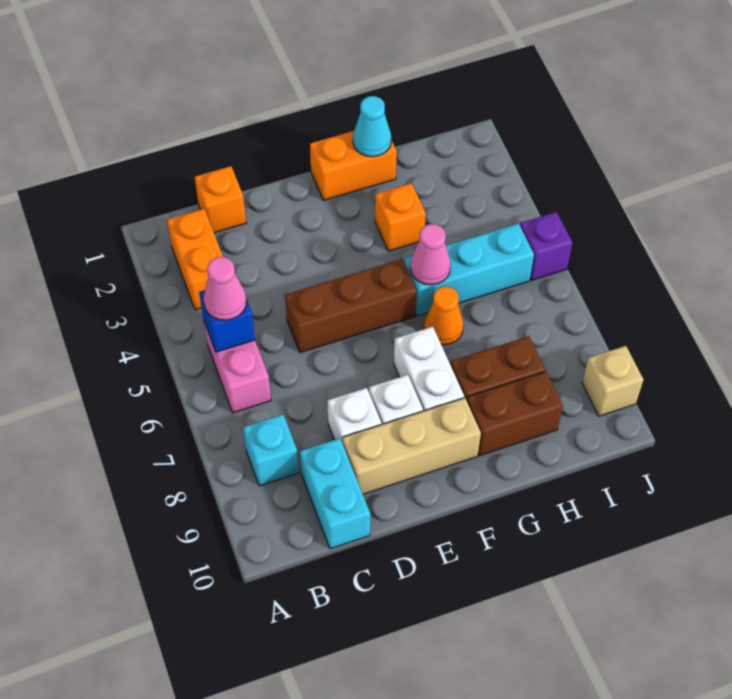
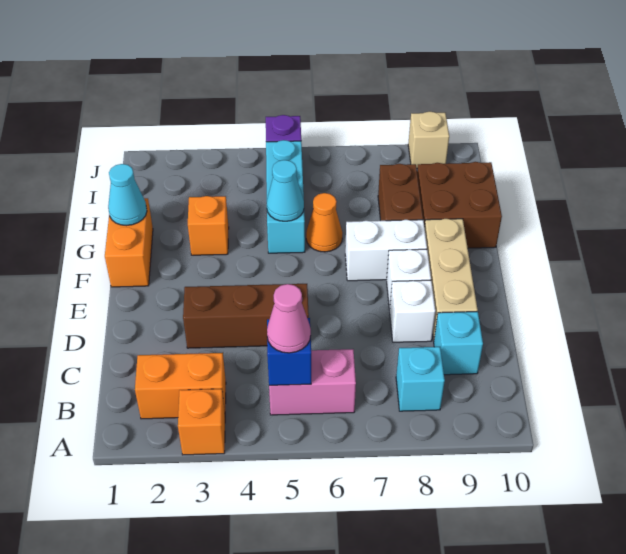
orange 1x1 brick [195,166,246,233] -> orange 1x1 brick moved to [178,389,225,455]
cyan 1x2 brick [300,438,370,549] -> cyan 1x1 brick [434,312,483,375]
brown 1x3 brick [285,259,417,353] -> brown 1x3 brick turned to [183,284,309,348]
pink 1x1 cone [410,224,451,285] -> cyan 1x1 cone [267,160,304,221]
brown 1x2 brick [467,372,563,456] -> brown 2x2 brick [417,162,502,248]

